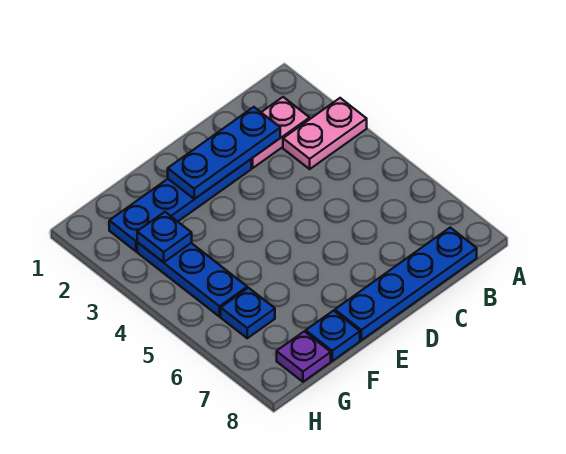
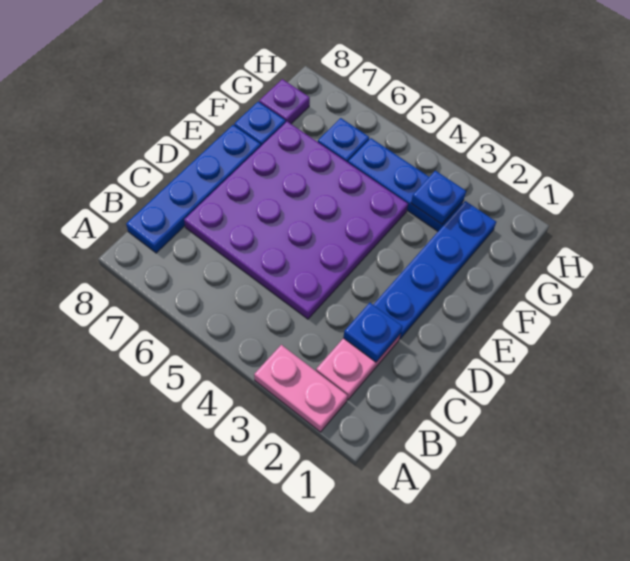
pink 1x2 plate [283,98,367,169] -> pink 1x2 plate turned to [254,345,348,432]
blue 1x3 plate [168,107,280,199] -> blue 1x1 plate [343,303,402,362]
none -> purple 4x4 plate [184,122,408,319]

